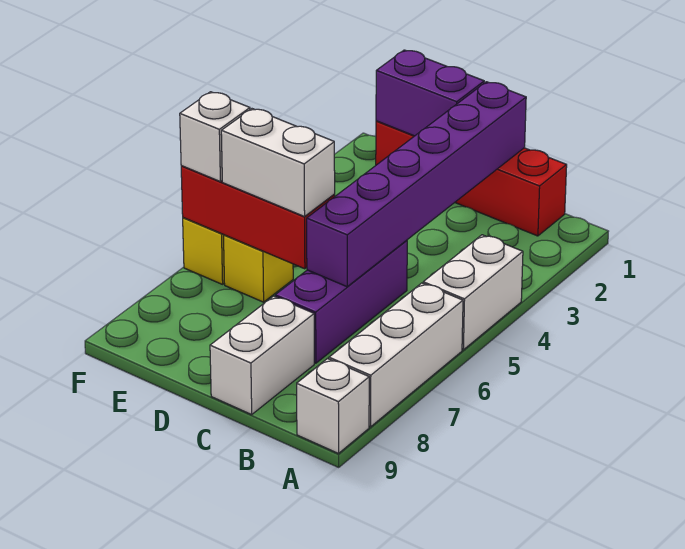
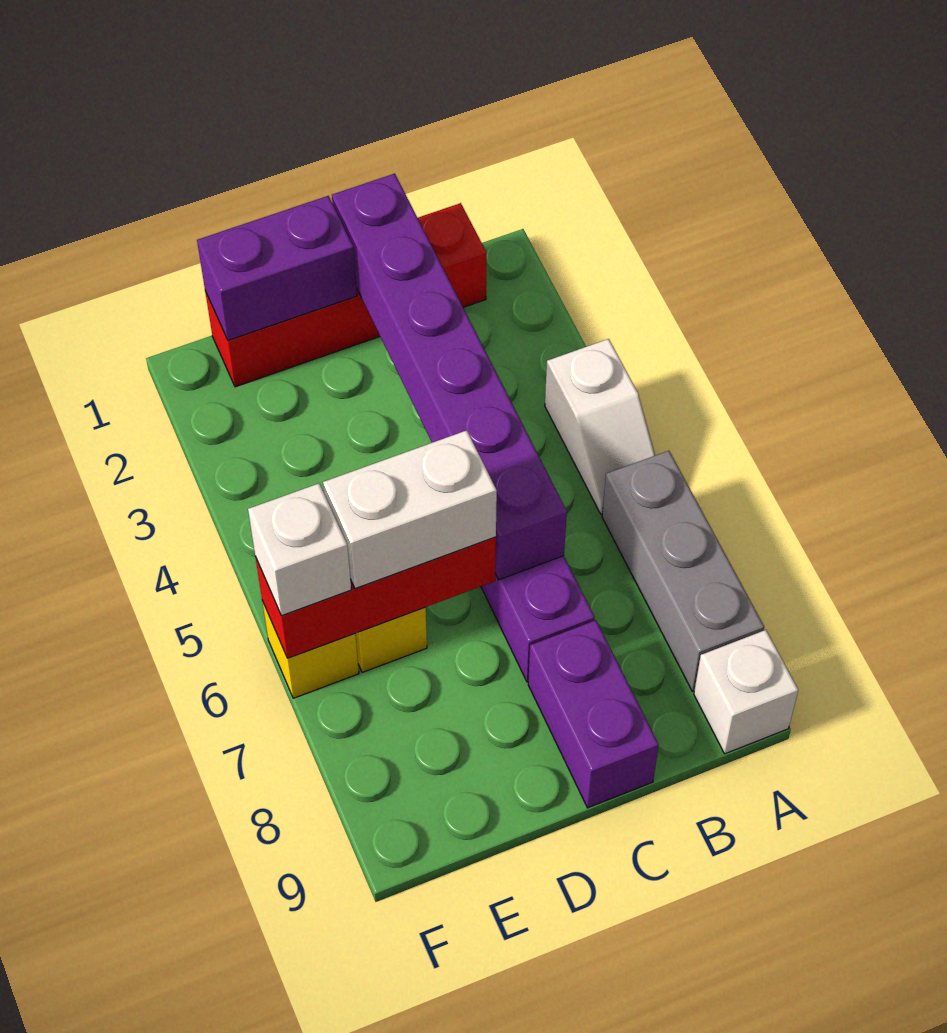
white 1x2 brick [423,235,523,350] -> white 1x2 slope [545,339,655,514]
white 1x3 brick [329,283,463,427] -> grey 1x3 brick [602,451,764,691]
white 1x2 brick [210,296,314,415] -> purple 1x2 brick [528,620,659,808]

